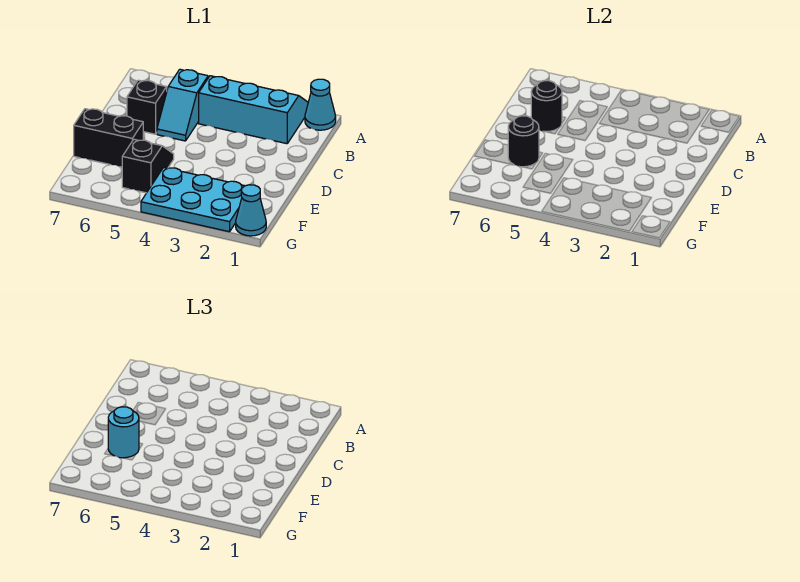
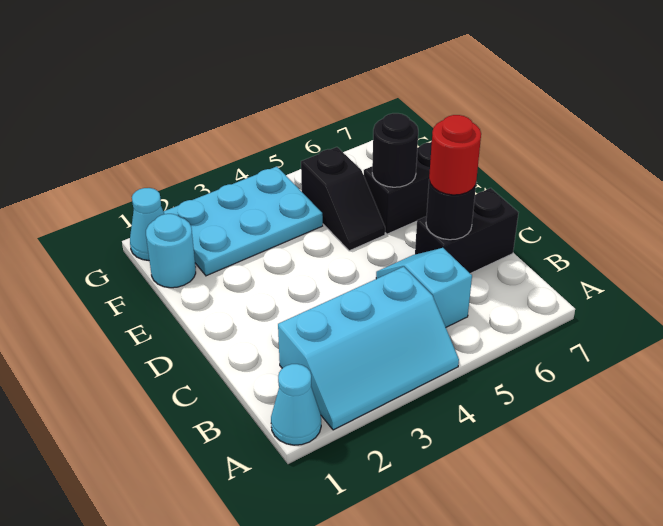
black 1x1 brick [127,80,167,134] -> black 1x2 brick [415,188,519,274]
none -> red 1x1 round brick [429,115,481,195]
cyan 1x1 round brick [108,407,139,458] -> cyan 1x1 round brick moved to [146,214,196,288]

